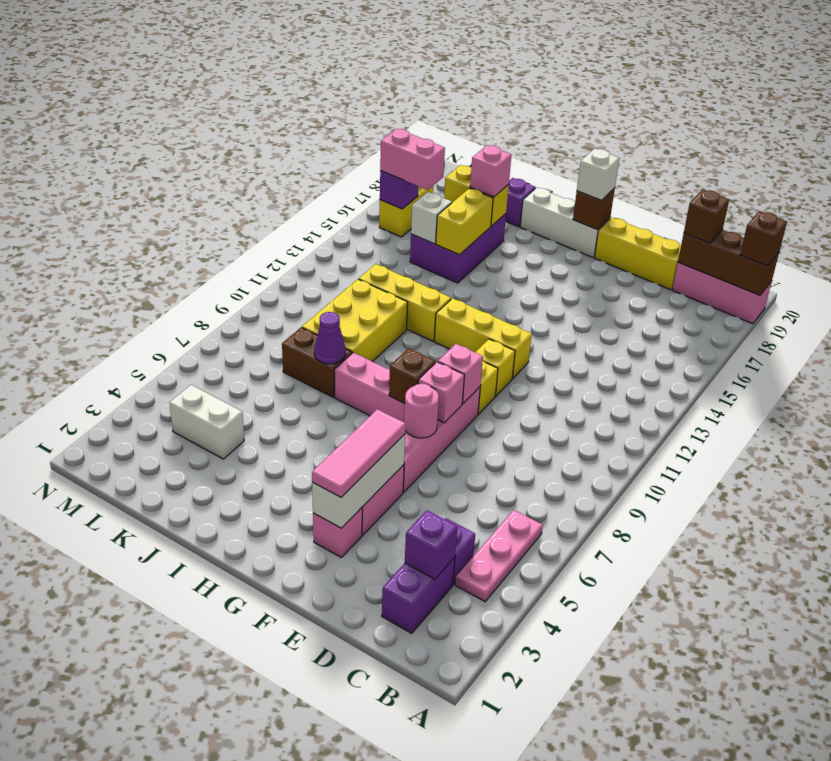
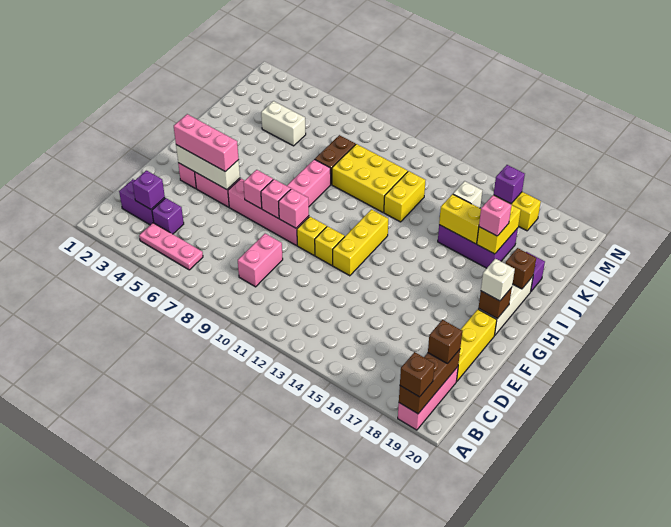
pink 1x3 tile [312,409,406,497] -> pink 1x3 brick [174,114,239,172]
pink 1x1 round brick [404,384,439,438] -> pink 1x1 brick [243,170,273,209]
brown 1x1 brick [389,348,436,404] -> brown 1x1 brick moved to [506,248,536,289]
yellow 1x3 brick [359,264,451,341] -> yellow 1x2 brick [384,171,425,222]
purple 1x1 cone [314,312,346,364] -> none
white 1x2 brick [169,385,244,459] -> white 1x2 brick turned to [261,101,306,146]
pink 1x2 brick [380,129,445,190] -> pink 1x2 brick moved to [238,234,283,287]

